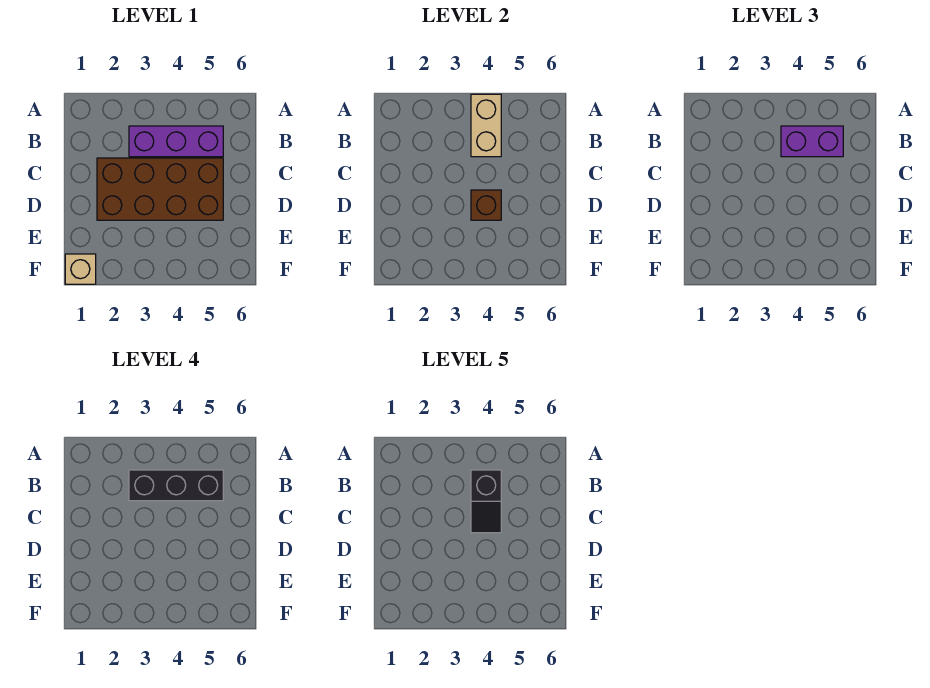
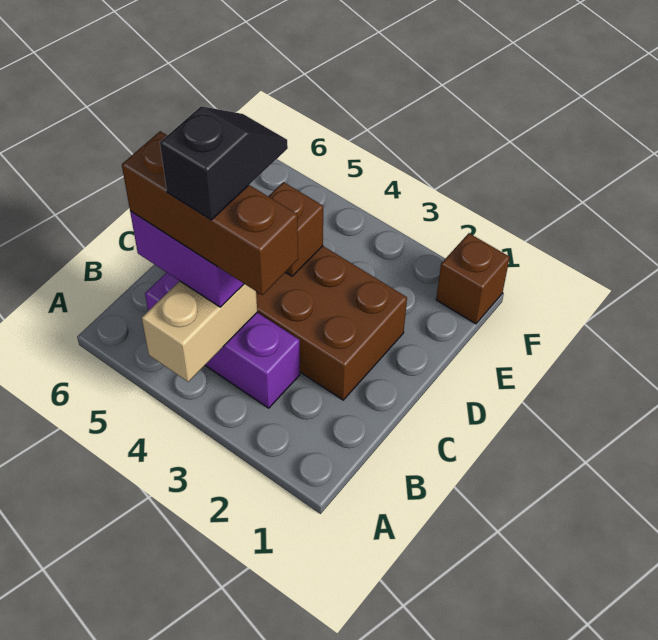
black 1x3 brick [129,470,223,501] -> brown 1x3 brick [122,131,298,295]
tan 1x1 brick [65,254,96,284] -> brown 1x1 brick [436,233,510,324]

